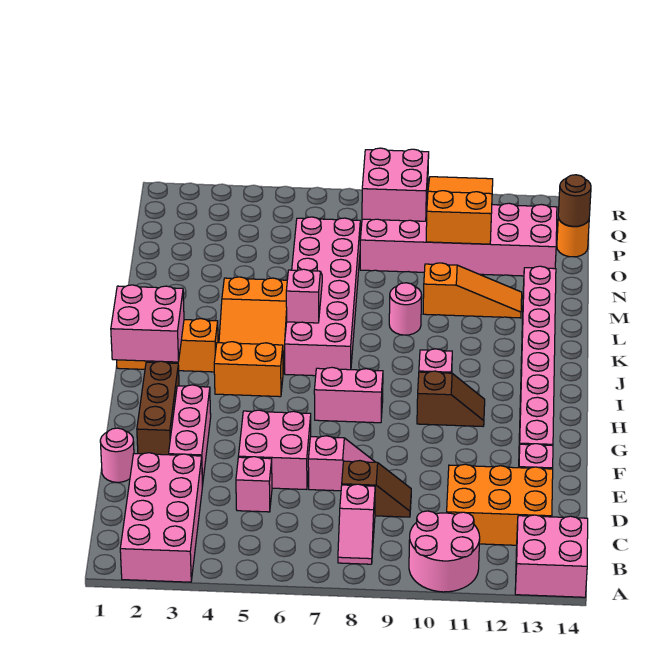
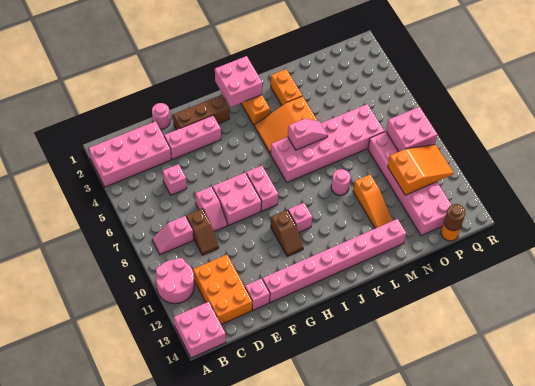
pink 2x2 brick [238,410,311,490] -> pink 2x2 brick moved to [212,173,262,225]
orange 1x2 brick [214,342,283,397] -> orange 1x2 brick moved to [271,69,302,106]

